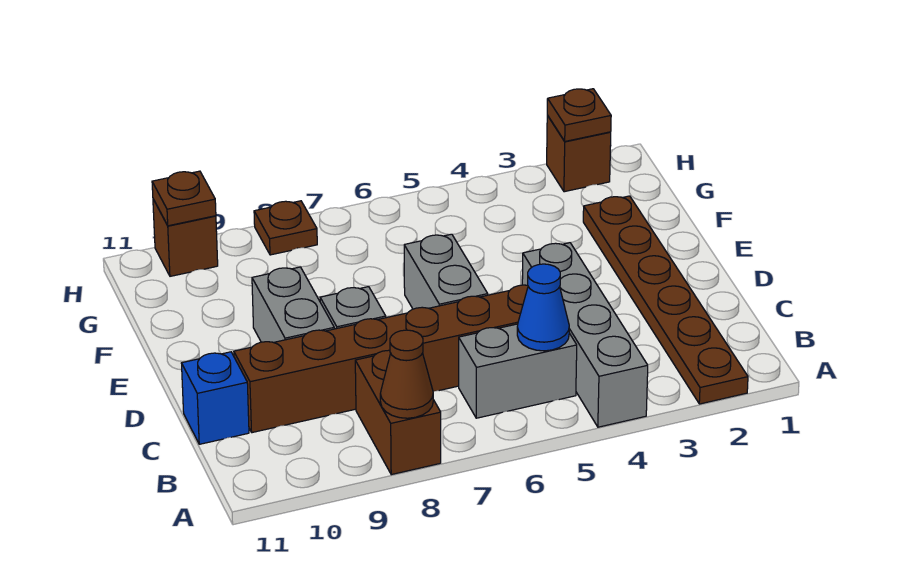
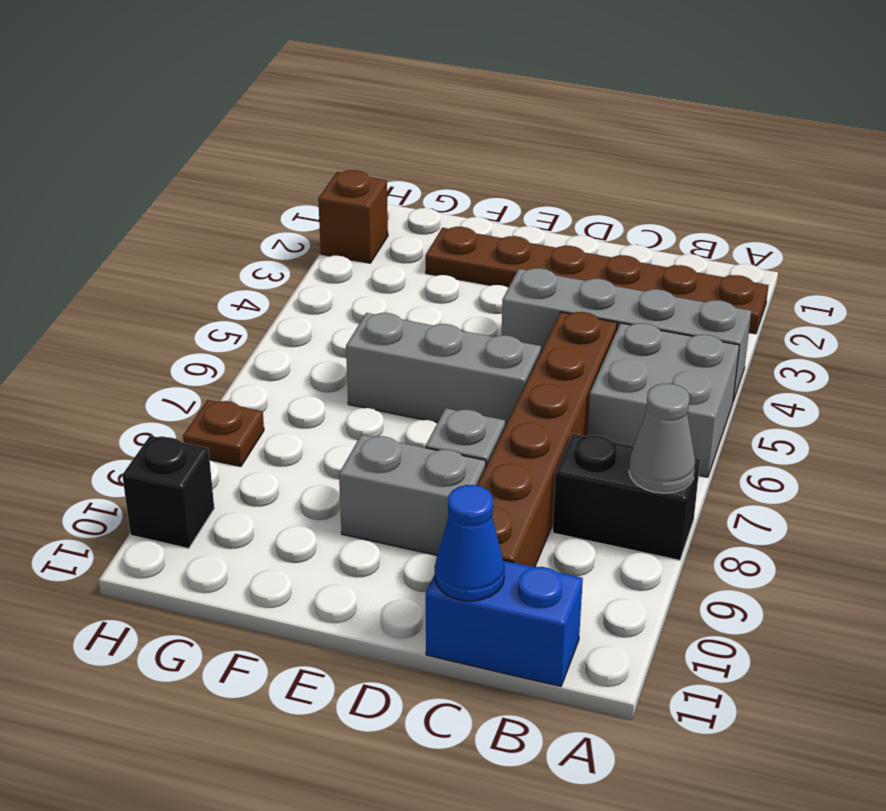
brown 1x2 brick [355,350,441,475] -> black 1x2 brick [553,434,700,560]
brown 1x1 cone [380,330,433,418] -> grey 1x1 cone [629,384,695,493]
grey 1x2 brick [459,324,577,418] -> grey 2x2 brick [587,323,739,477]
blue 1x1 cone [517,264,569,351] -> blue 1x1 cone moved to [435,485,505,601]
blue 1x1 brick [181,352,249,444] -> blue 1x2 brick [426,560,583,686]
grey 1x2 brick [404,234,488,309] -> grey 1x3 brick [346,313,541,426]
brown 1x1 plate [547,89,611,141] -> none
brown 1x1 brick [153,199,218,276] -> black 1x1 brick [122,436,214,548]
brown 1x1 plate [152,171,216,226] -> none

